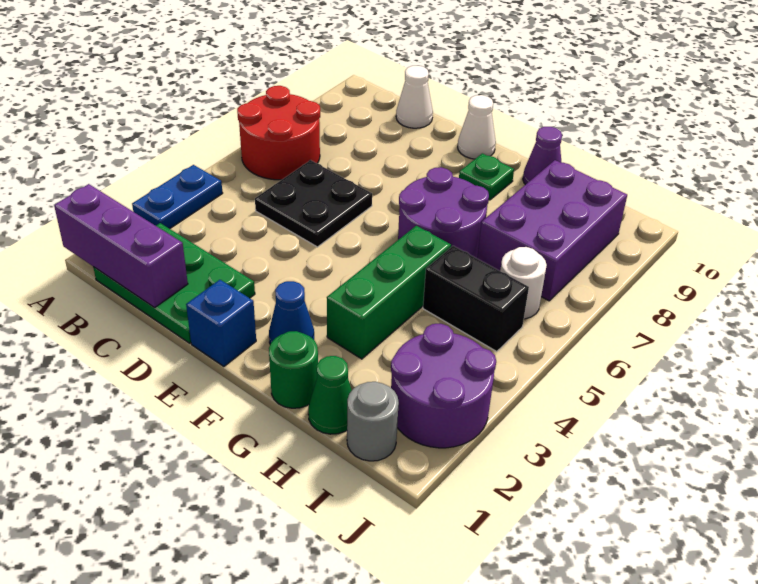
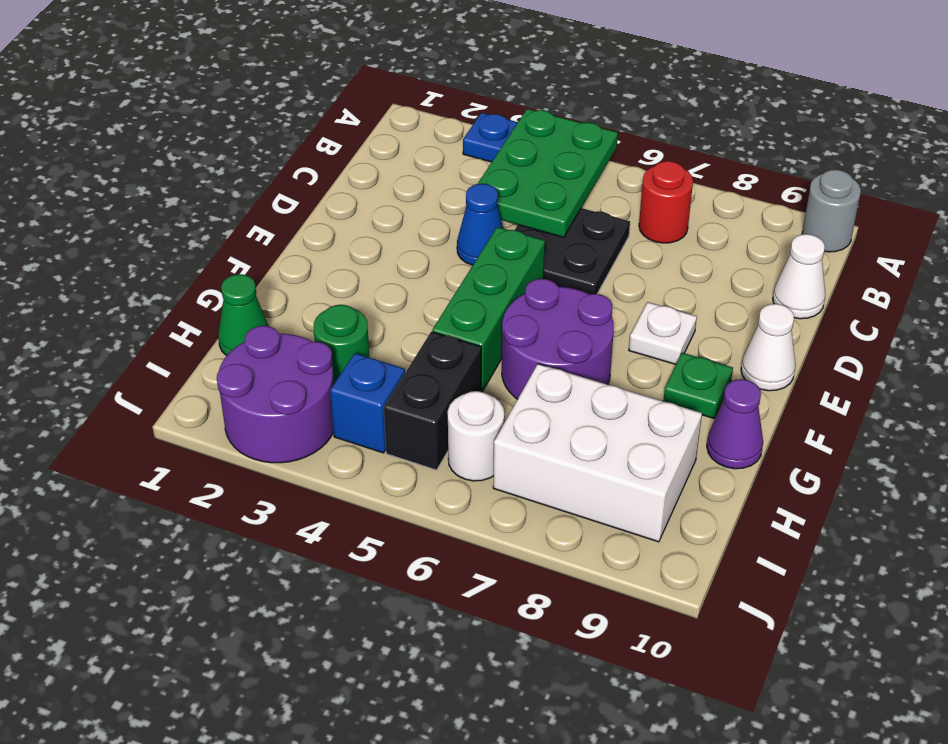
purple 1x3 brick [54,184,188,308] -> none
red 2x2 round brick [237,86,320,180] -> red 1x1 round brick [639,161,693,243]
green 2x3 plate [93,223,255,343] -> green 2x3 plate moved to [478,109,618,237]
blue 1x1 brick [186,280,256,367] -> blue 1x1 brick moved to [330,353,405,453]
none -> white 1x1 plate [629,302,697,364]
blue 1x1 cone [269,281,314,344] -> blue 1x1 cone moved to [457,184,503,265]
green 1x1 round brick [269,331,318,408] -> green 1x1 round brick moved to [314,305,369,383]
green 1x3 brick [327,226,451,359] -> green 1x3 brick turned to [432,227,545,392]
purple 2x3 brick [477,160,627,301] -> white 2x3 brick [493,364,702,542]
grey 1x1 round brick [347,382,399,461] -> grey 1x1 round brick moved to [802,170,861,252]

